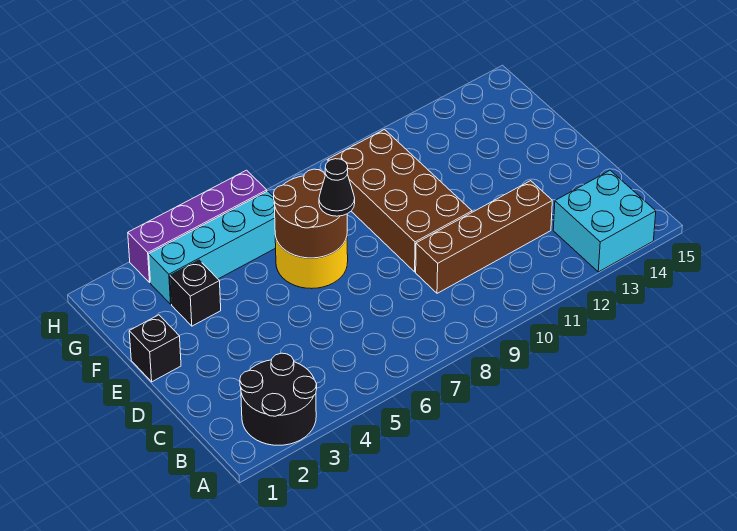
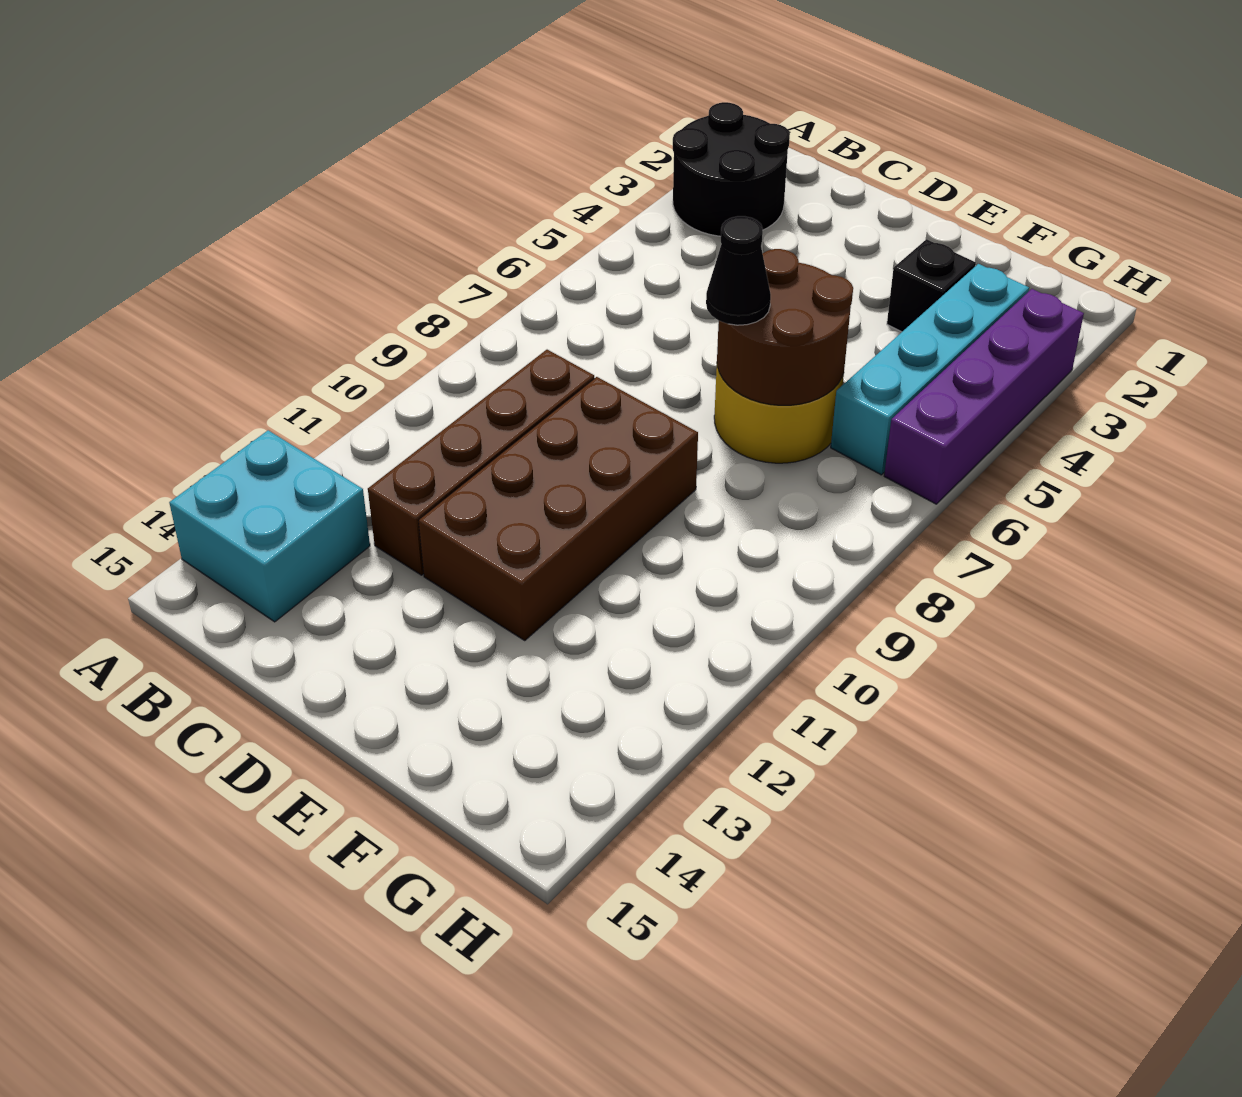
brown 2x4 brick [328,129,472,272] -> brown 2x4 brick turned to [418,377,698,640]
black 1x1 brick [129,315,181,382] -> none

